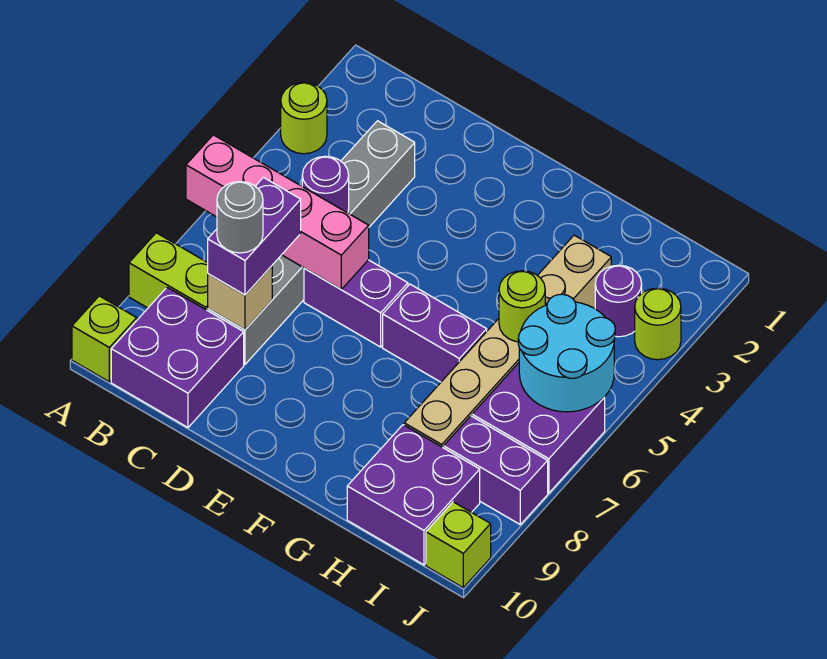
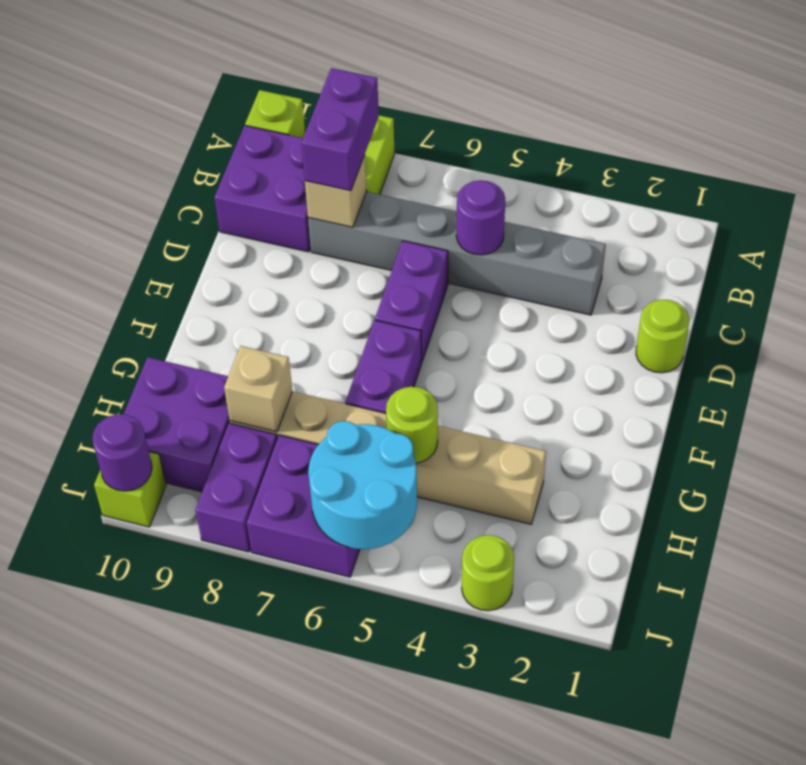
lime 1x1 round brick [281,82,327,154] -> lime 1x1 round brick moved to [636,299,689,373]
pink 1x4 brick [186,135,369,289] -> none
purple 1x2 brick [208,178,301,295] -> purple 1x2 brick turned to [302,68,379,191]
grey 1x1 round brick [217,182,263,253] -> none
none -> tan 1x1 brick [224,346,292,432]
purple 1x1 round brick [595,265,642,337] -> purple 1x1 round brick moved to [92,414,152,491]

